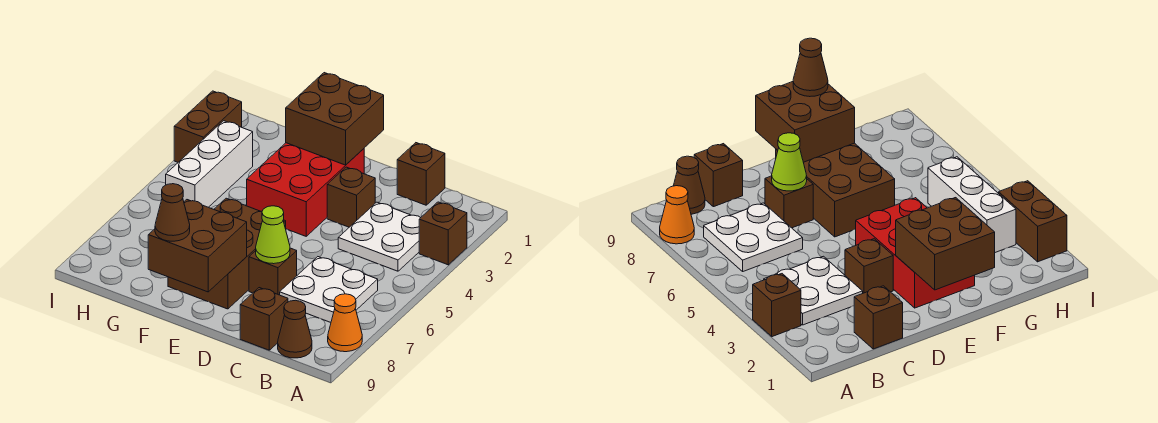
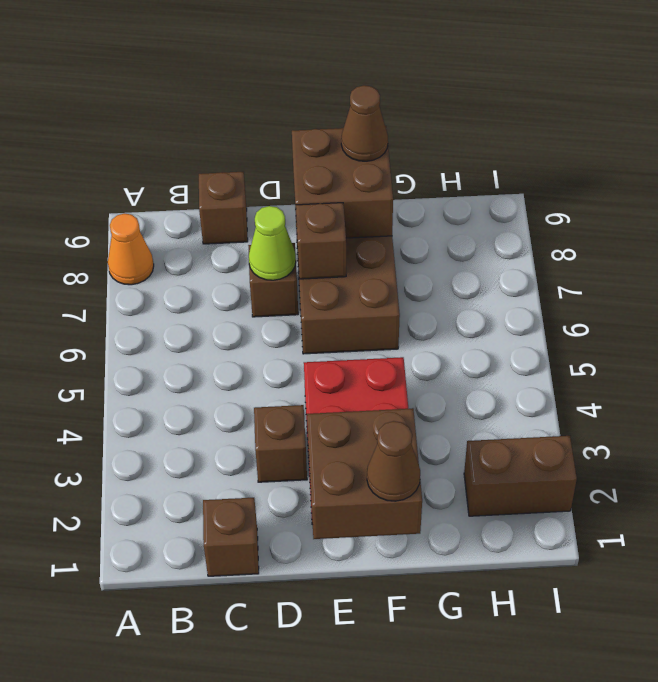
brown 1x1 brick [419,202,467,265] -> brown 1x1 brick moved to [296,203,346,279]
white 2x2 plate [338,202,420,271] -> none
white 2x2 plate [280,257,378,322] -> none
brown 1x1 cone [278,300,312,358] -> brown 1x1 cone moved to [367,421,420,501]
white 1x3 brick [166,121,253,207] -> none
brown 1x2 brick [174,91,242,162] -> brown 1x2 brick turned to [464,436,577,516]

